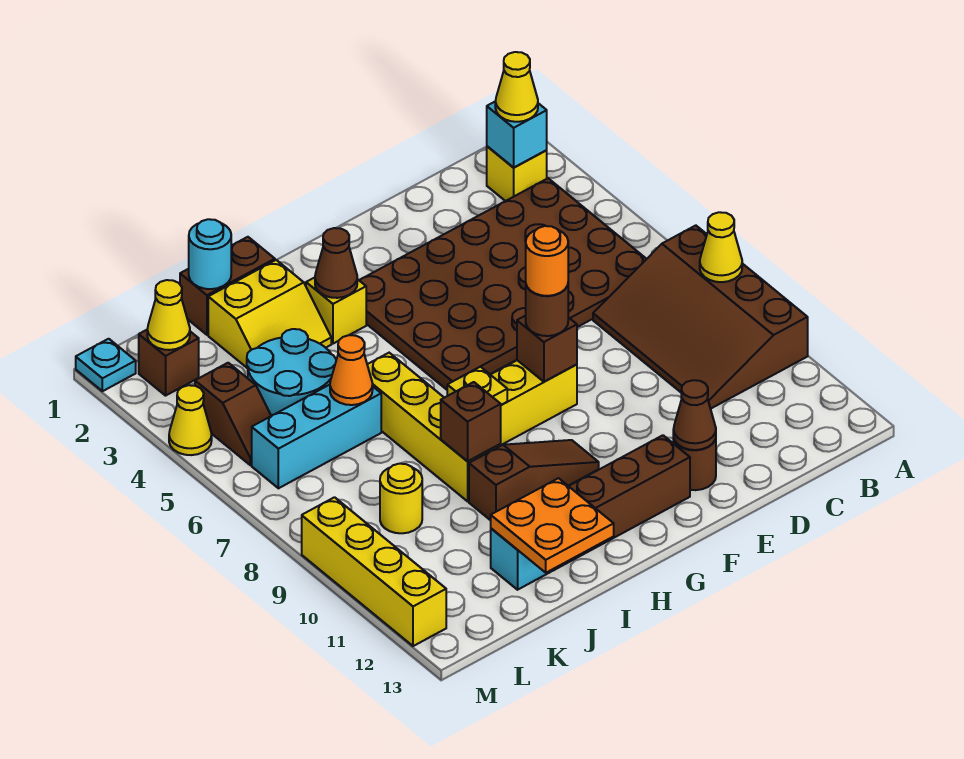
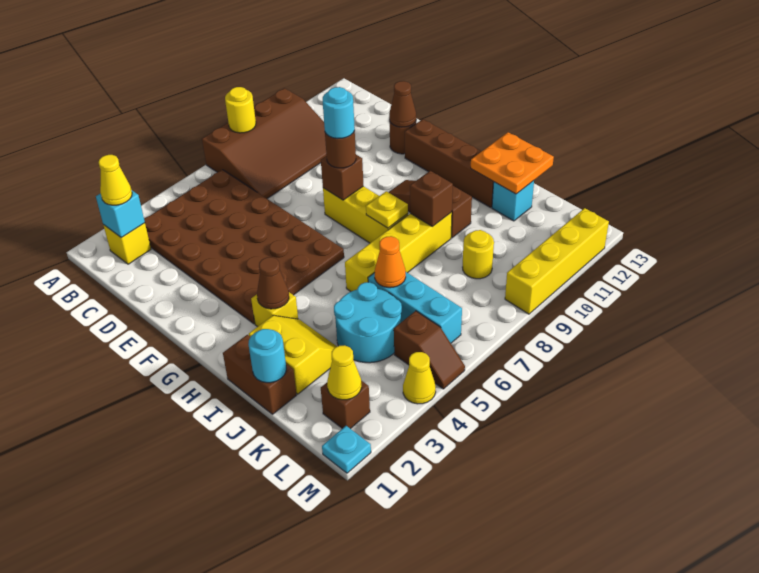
yellow 1x1 cone [700,212,742,282] -> yellow 1x1 round brick [225,87,256,133]
orange 1x1 round brick [526,226,568,296] -> cyan 1x1 round brick [323,87,355,139]
brown 1x2 slope [195,363,271,465] -> brown 1x2 slope turned to [394,311,465,389]

